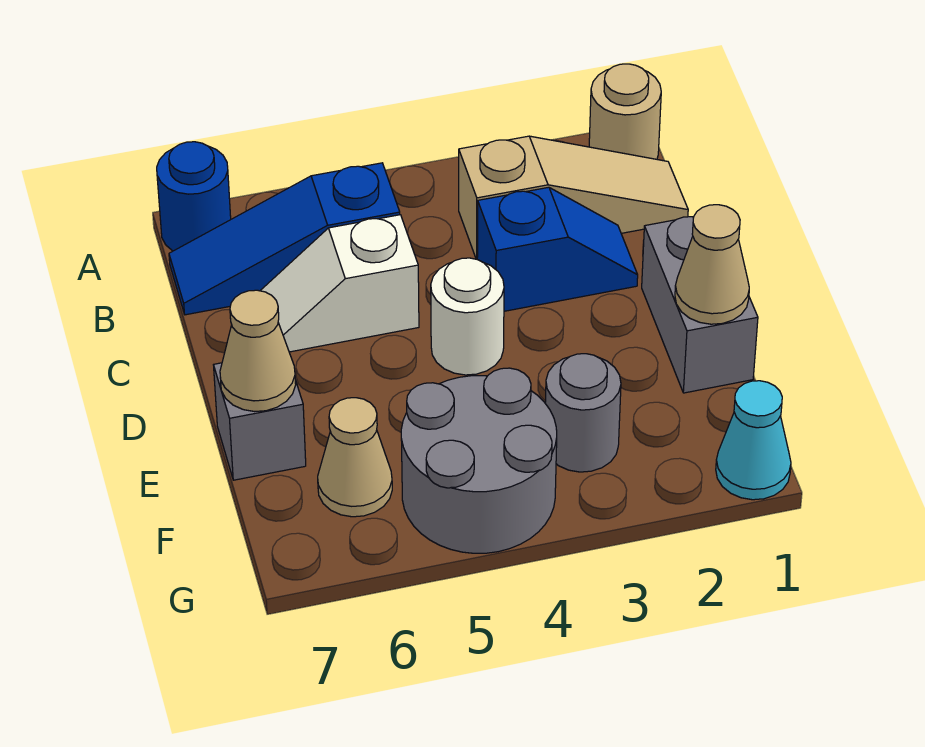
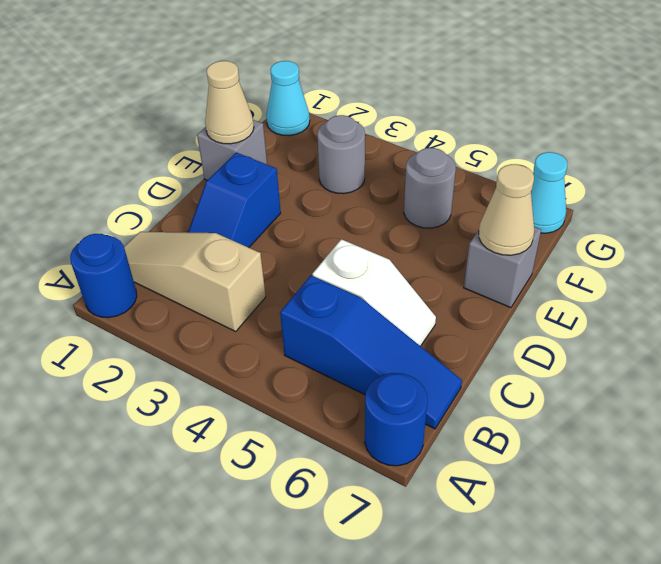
tan 1x1 round brick [589,64,661,159] -> blue 1x1 round brick [70,234,137,318]
blue 1x2 slope [477,187,638,311] -> blue 1x2 slope turned to [188,152,281,248]
grey 1x2 brick [642,217,758,393] -> grey 1x1 brick [197,120,267,180]
white 1x1 round brick [431,258,504,375] -> none
grey 2x2 round brick [401,368,557,553] -> grey 1x1 round brick [404,148,456,228]
tan 1x1 cone [318,398,392,517] -> none
none -> cyan 1x1 cone [531,152,568,233]

